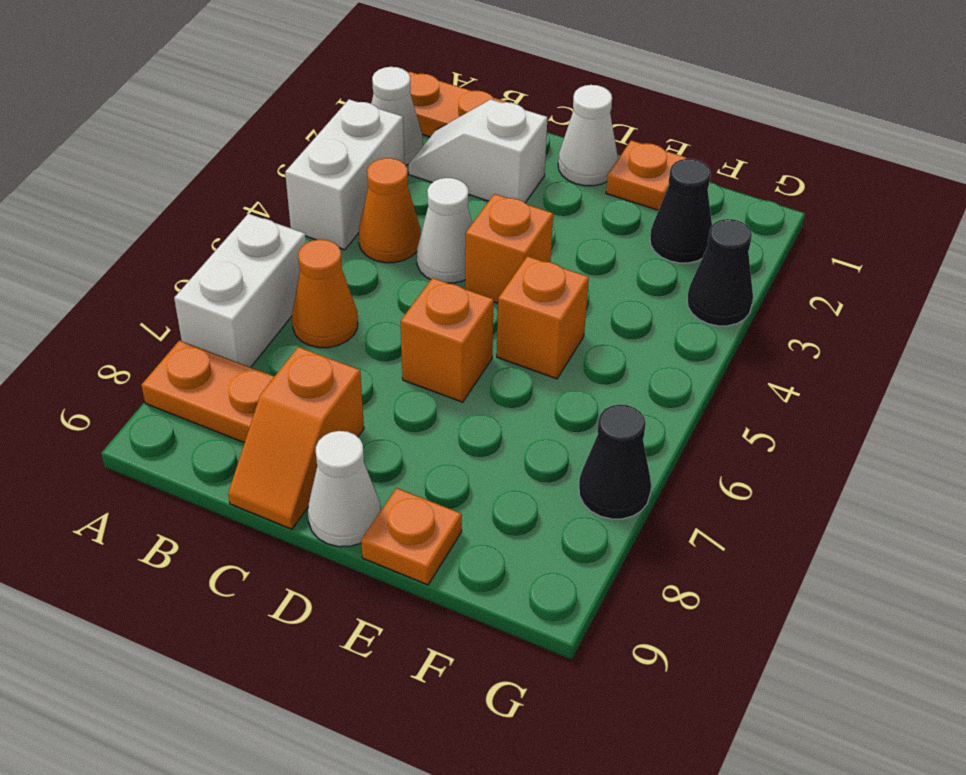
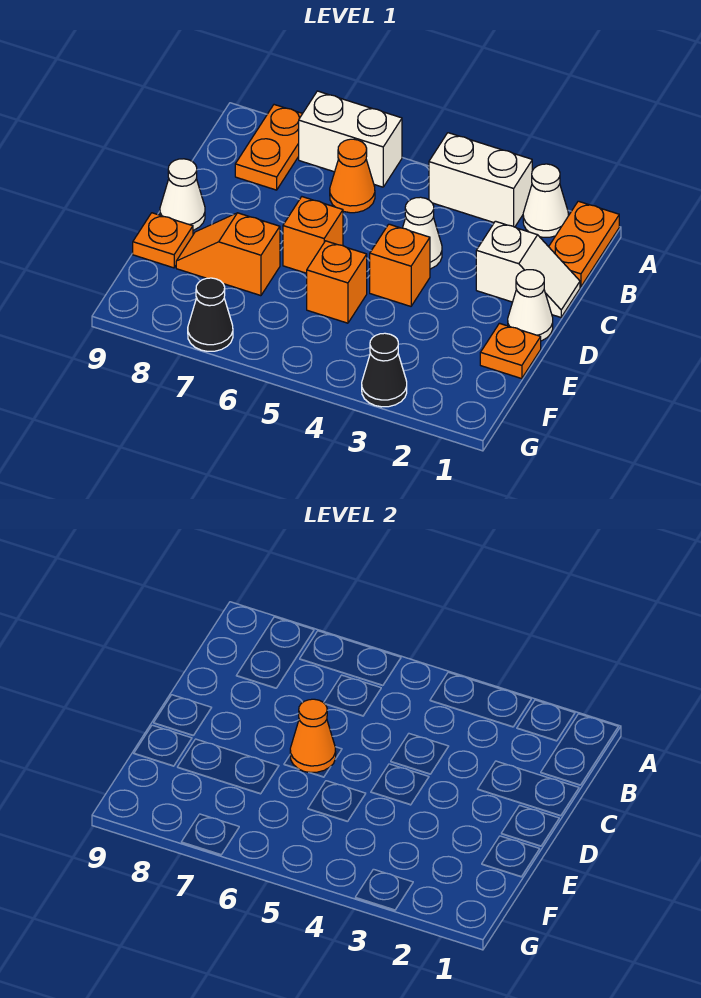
white 1x2 slope [408,99,548,203] -> white 1x2 slope turned to [476,221,580,317]
orange 1x1 cone [359,158,421,263] -> orange 1x1 cone moved to [290,699,336,772]
orange 1x2 slope [228,347,364,529] -> orange 1x2 slope moved to [176,213,280,296]
black 1x1 cone [650,159,712,263] -> none

